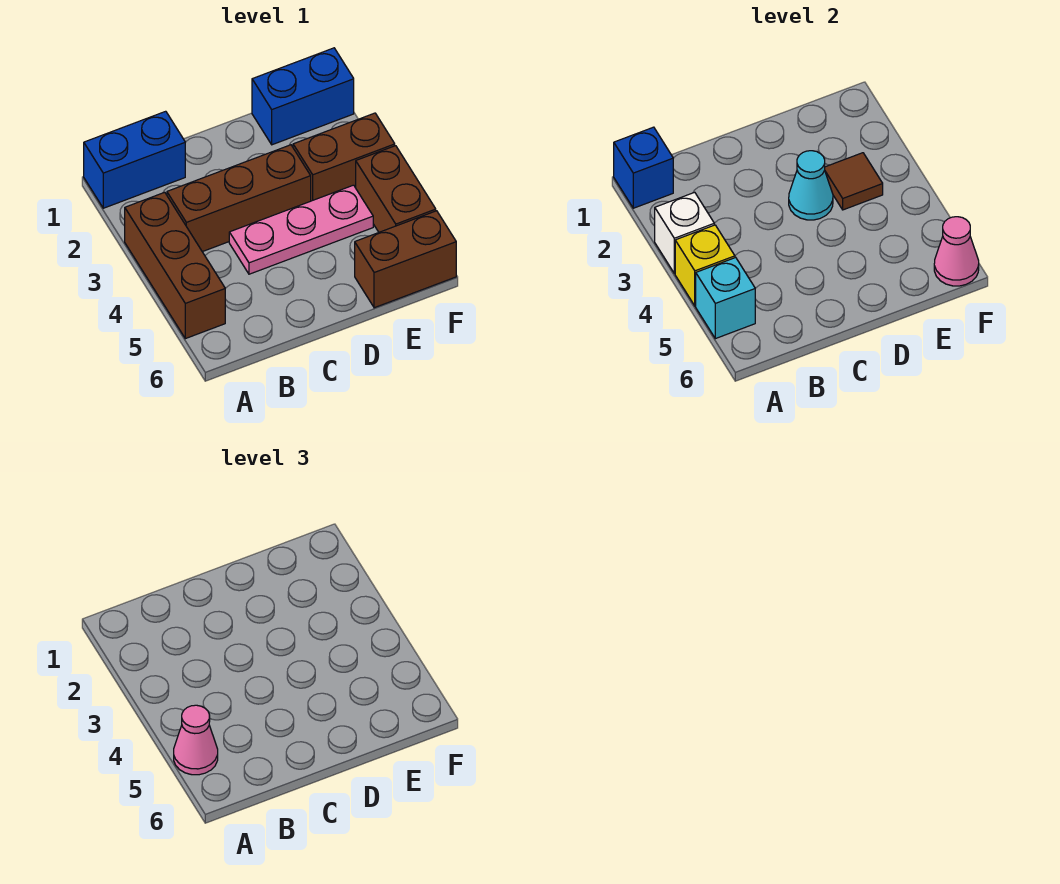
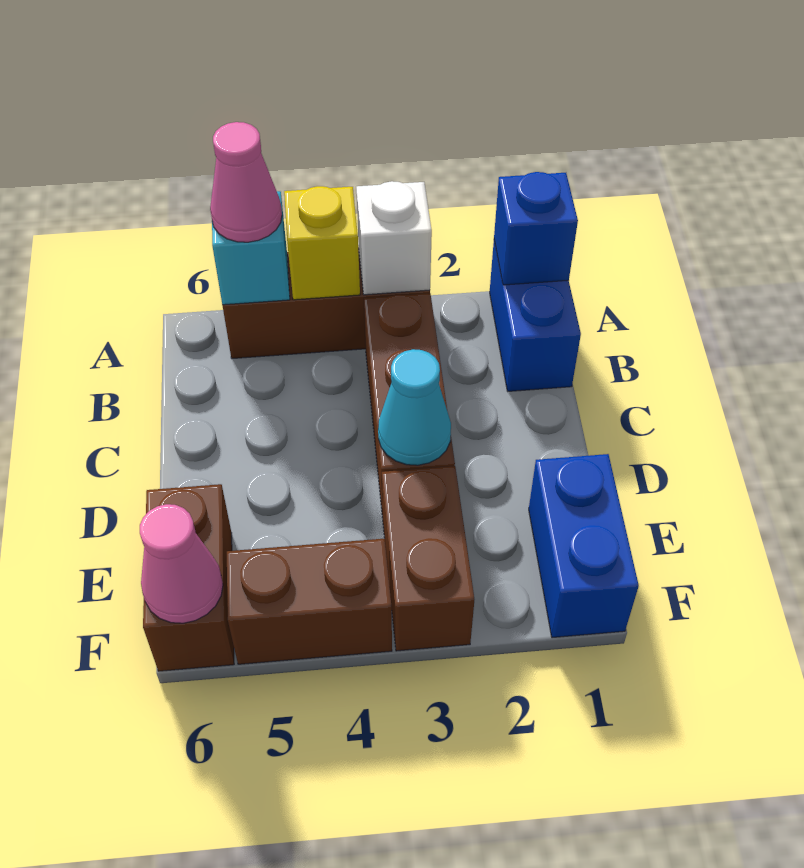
pink 1x3 plate [229,185,373,274] -> none
brown 1x1 tile [825,153,883,210] -> none

